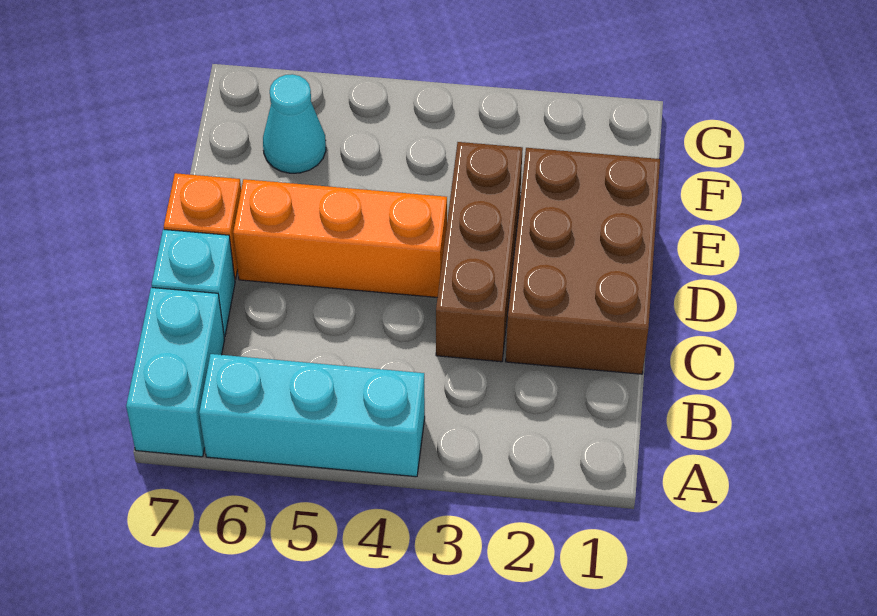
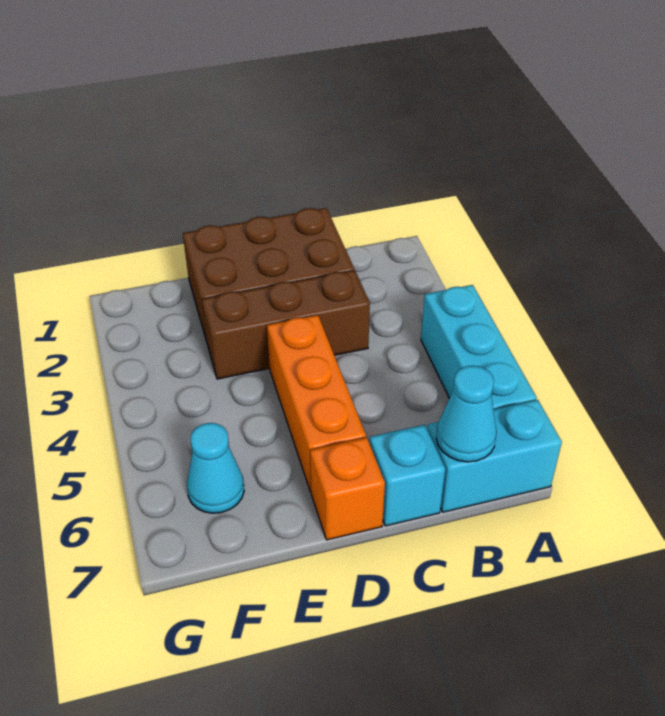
none -> cyan 1x1 cone [436,366,497,462]

